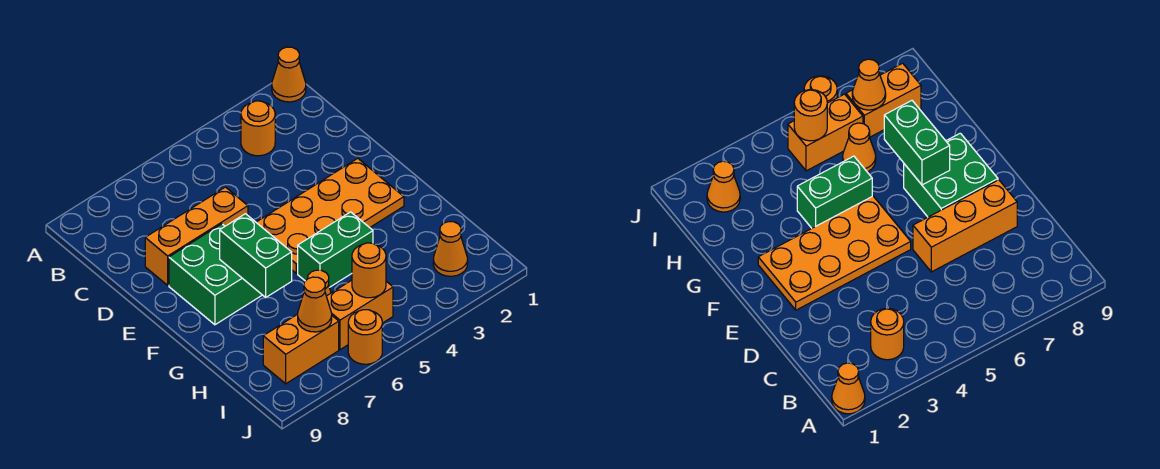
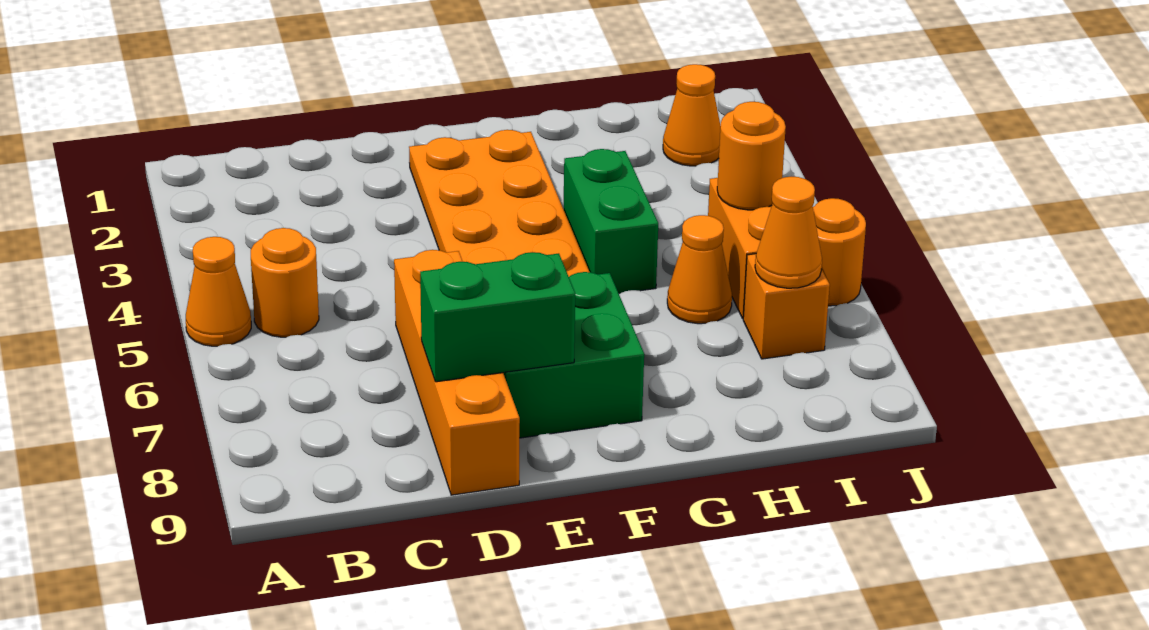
orange 1x1 cone [272,47,306,102] -> orange 1x1 cone moved to [186,237,251,346]
orange 1x1 round brick [241,101,275,156] -> orange 1x1 round brick moved to [251,228,319,337]
orange 1x3 brick [145,187,248,285] -> orange 1x4 brick [394,250,520,495]
green 1x2 brick [220,214,292,297] -> green 1x2 brick moved to [420,252,575,382]
orange 1x2 brick [263,314,339,384] -> orange 1x1 brick [743,254,830,359]

